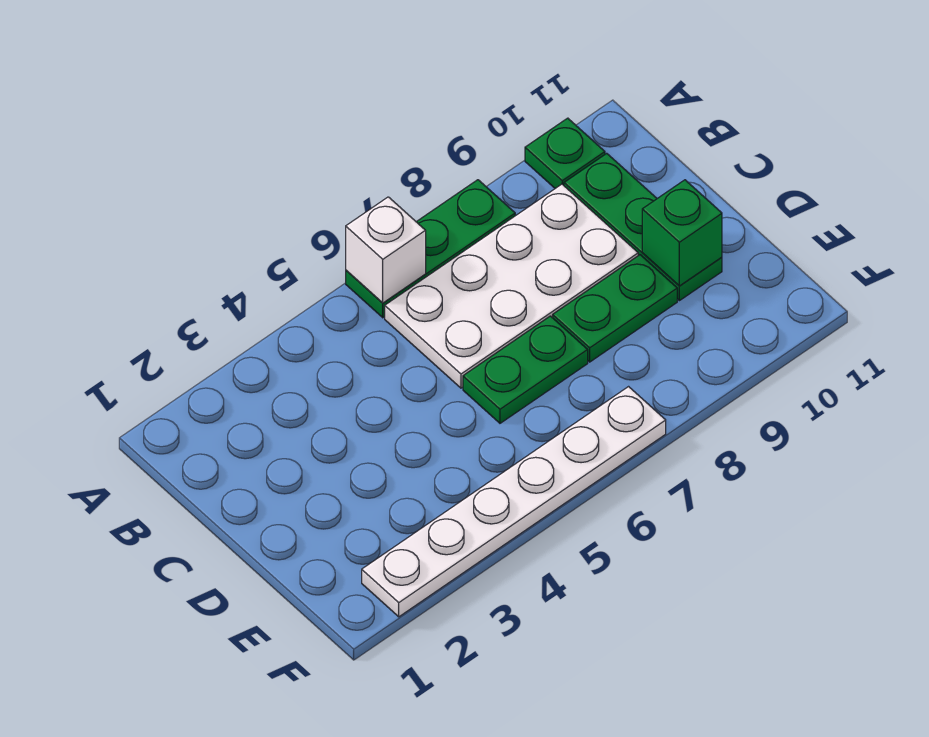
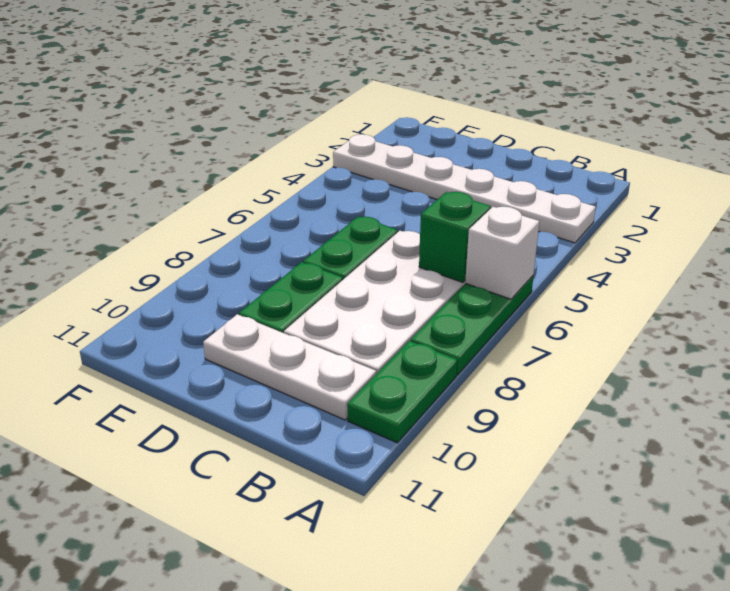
green 1x1 plate [525,118,605,188] -> green 1x2 plate [347,341,457,443]
green 1x3 plate [564,153,722,301] -> white 1x3 plate [203,314,376,420]
green 1x1 brick [642,180,722,286] -> green 1x1 brick moved to [419,192,491,282]
white 1x6 plate [362,387,666,617] -> white 1x6 plate turned to [333,134,596,243]

